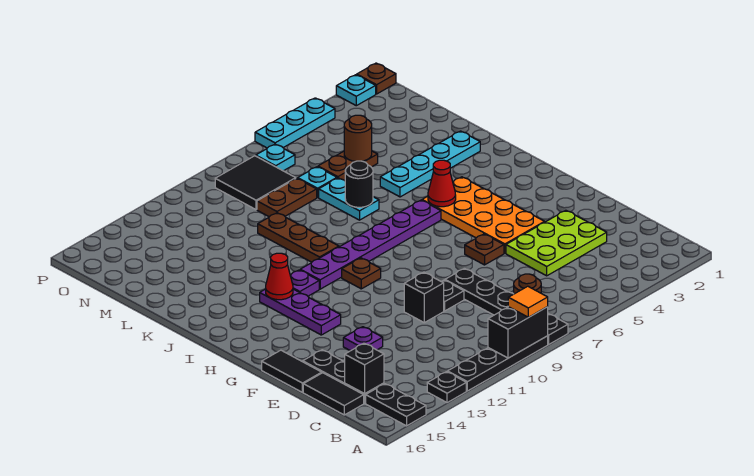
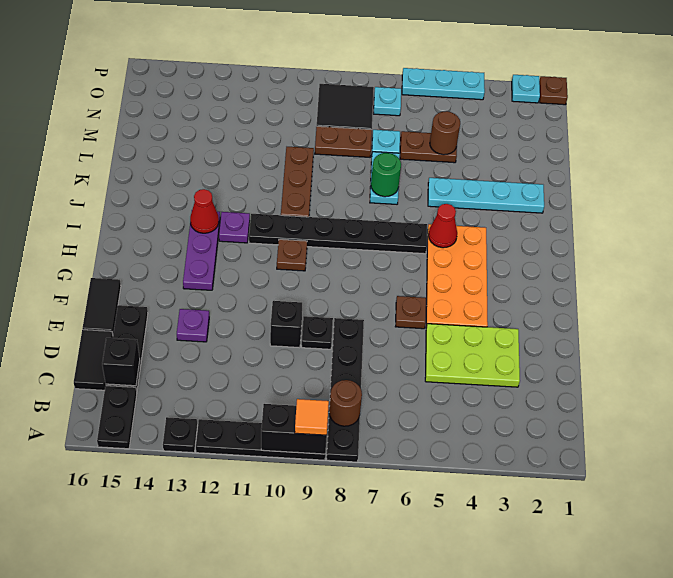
purple 1x6 plate [300,200,441,289] -> black 1x6 plate [249,214,427,254]
black 1x1 round brick [345,161,373,207] -> green 1x1 round brick [371,153,401,197]

